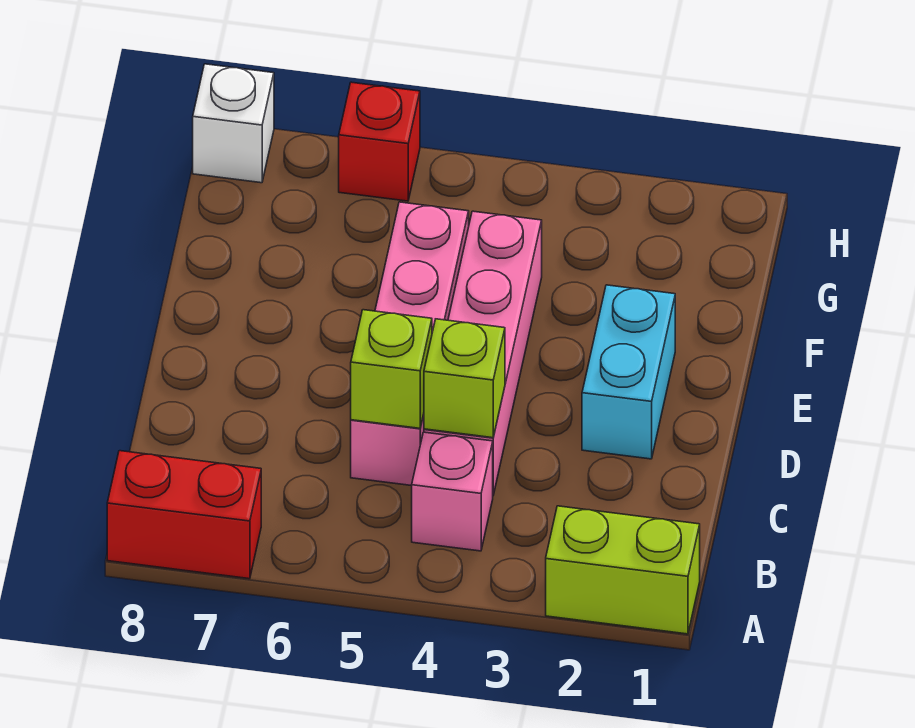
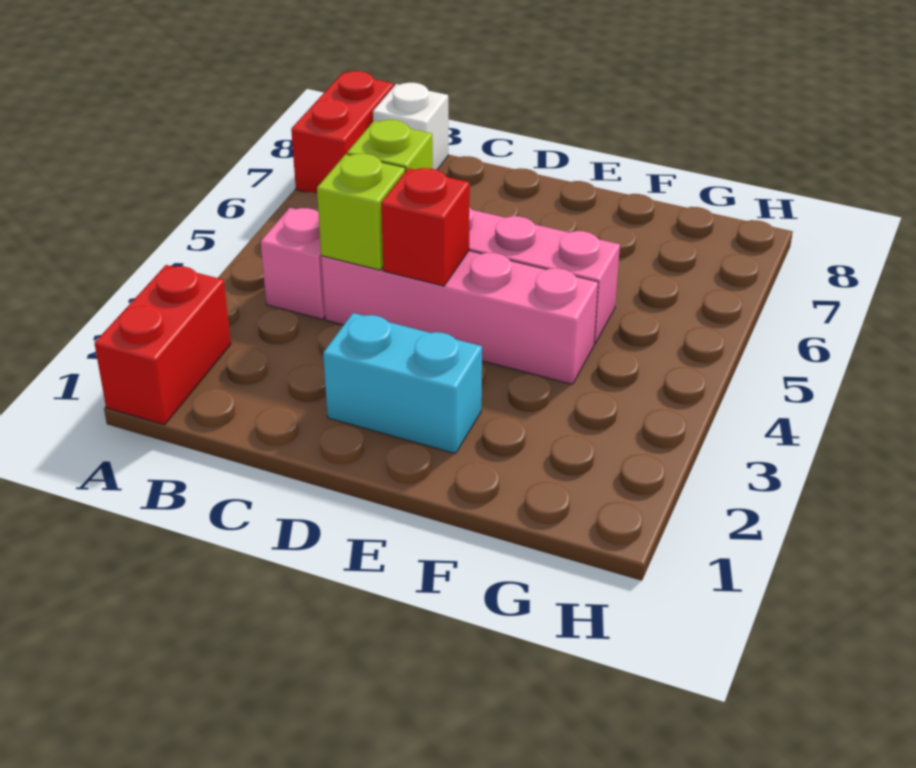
lime 1x2 brick [546,506,700,634] -> red 1x2 brick [94,265,231,425]
red 1x1 brick [339,82,420,201] -> red 1x1 brick moved to [381,168,470,286]
white 1x1 brick [193,64,274,183] -> white 1x1 brick moved to [373,83,448,170]

